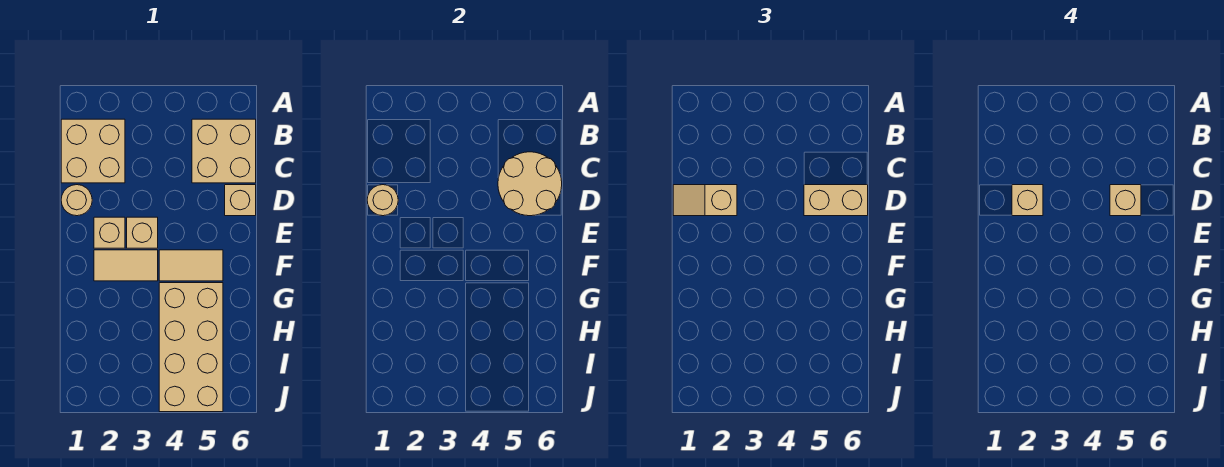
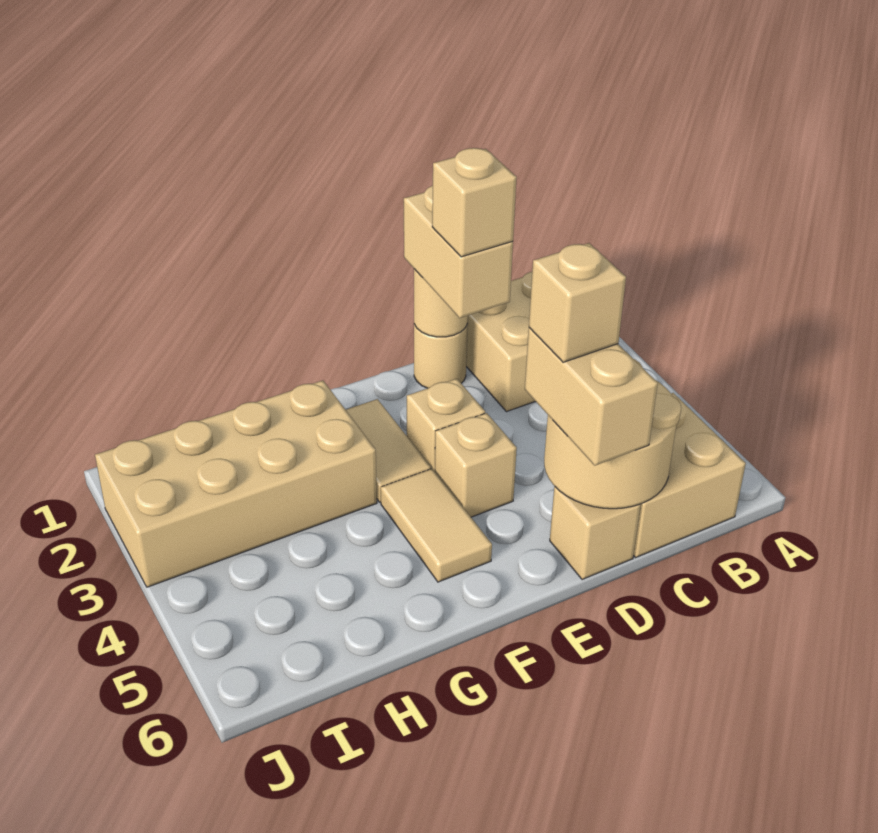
tan 1x2 slope [673,185,737,216] -> tan 1x2 brick [404,186,513,318]
tan 1x1 brick [94,217,125,248] -> tan 1x1 brick moved to [435,413,517,517]
tan 2x4 brick [159,283,223,412] -> tan 2x4 brick moved to [95,381,377,587]

